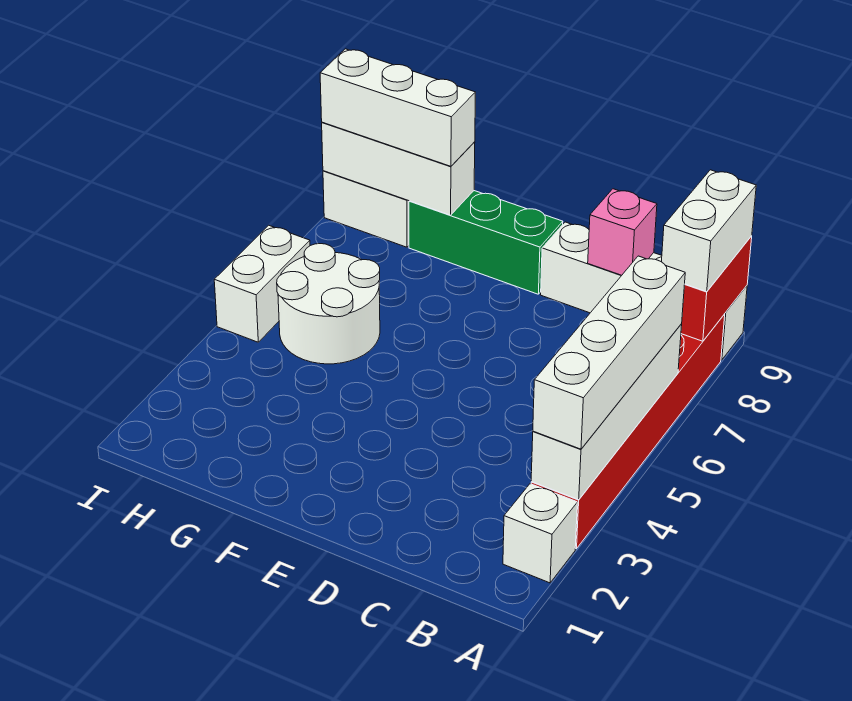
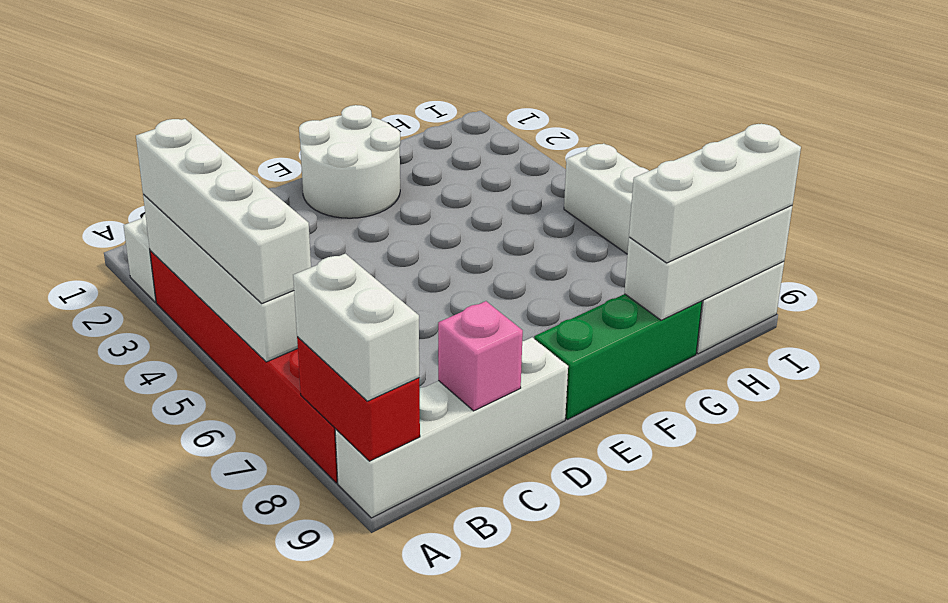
white 2x2 round brick [277,244,380,364] -> white 2x2 round brick moved to [299,105,401,218]

